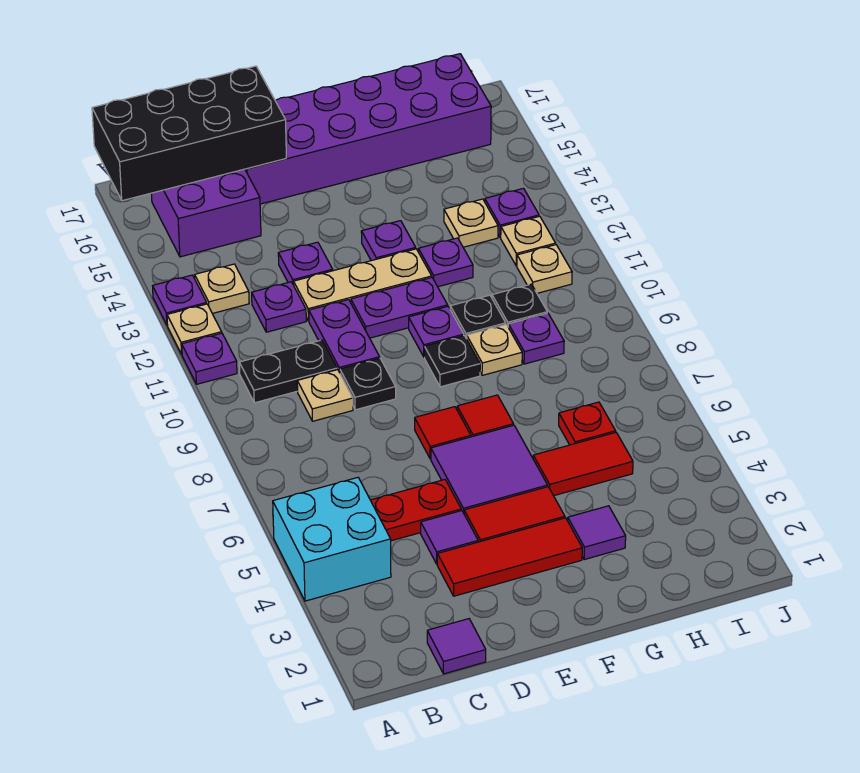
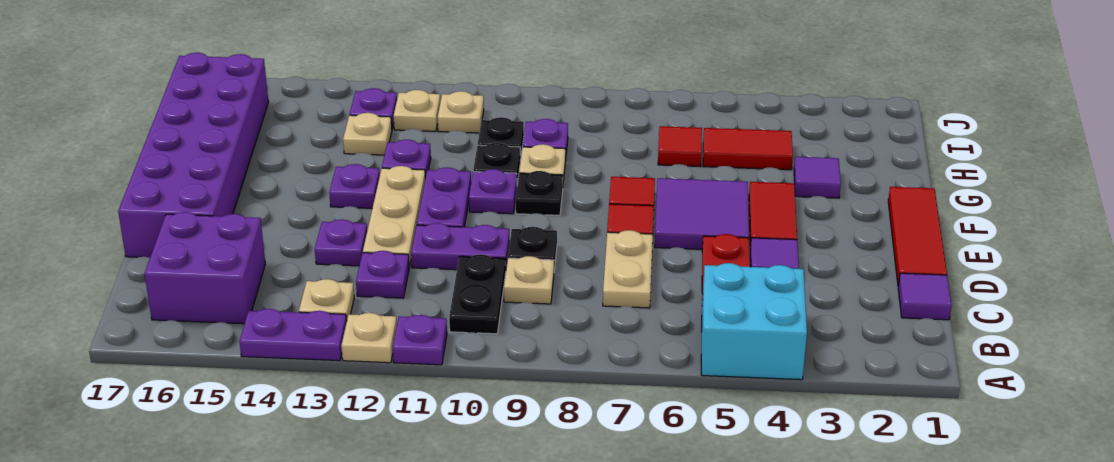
purple 1x1 plate [153,275,207,325] -> purple 1x2 plate [239,309,347,361]
black 2x4 brick [92,66,286,201] -> none
none -> tan 1x2 plate [603,230,653,308]
red 1x3 tile [437,518,582,596] -> red 1x3 tile moved to [888,187,947,286]
red 1x2 tile [533,432,633,496] -> red 1x2 tile turned to [703,128,793,170]
red 1x1 plate [559,402,616,445] -> red 1x1 tile [658,126,702,166]

